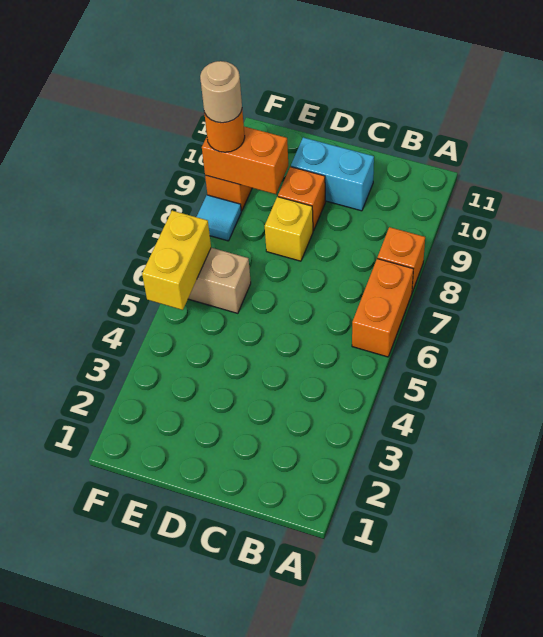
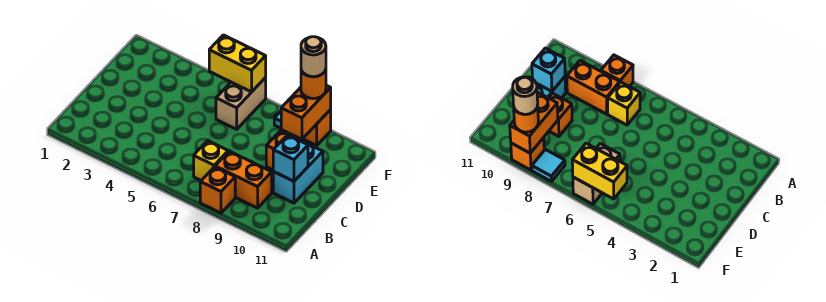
orange 1x2 brick [352,259,413,357] -> orange 1x2 brick moved to [215,151,272,208]
none -> cyan 1x1 brick [273,135,308,181]
yellow 1x1 brick [265,197,313,261] -> yellow 1x1 brick moved to [194,141,228,180]

